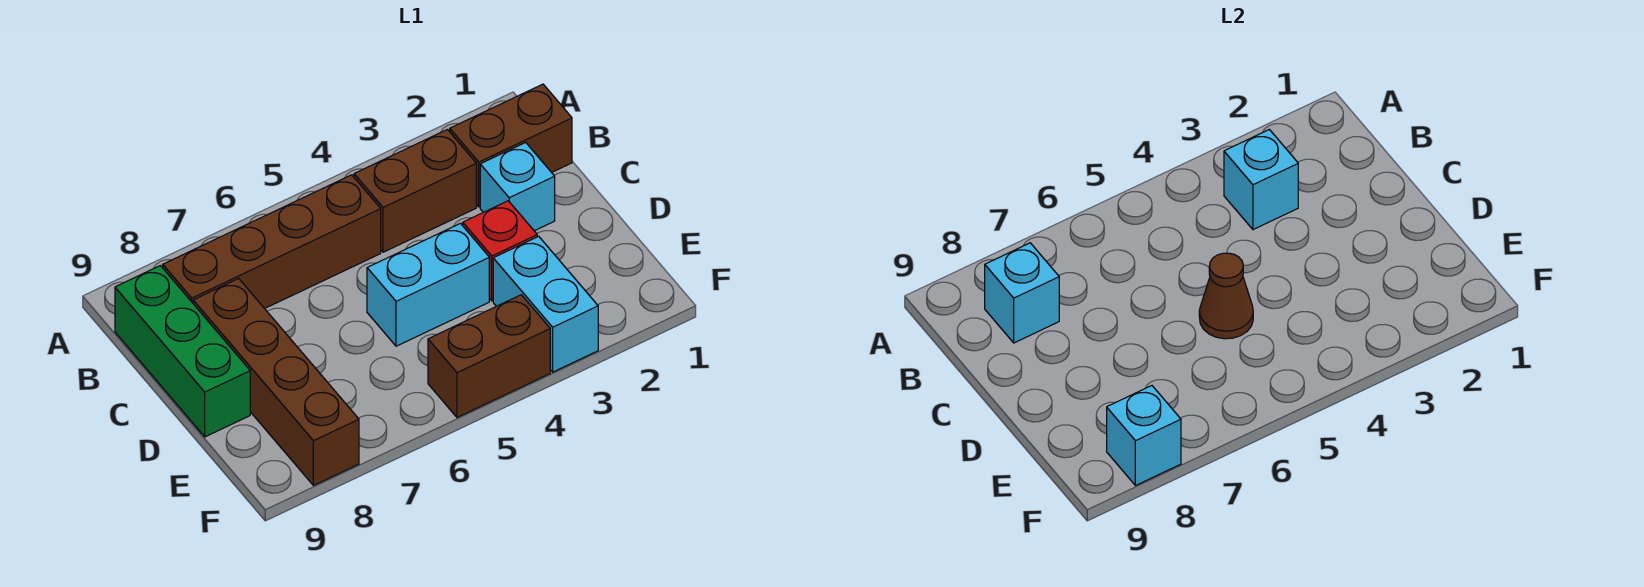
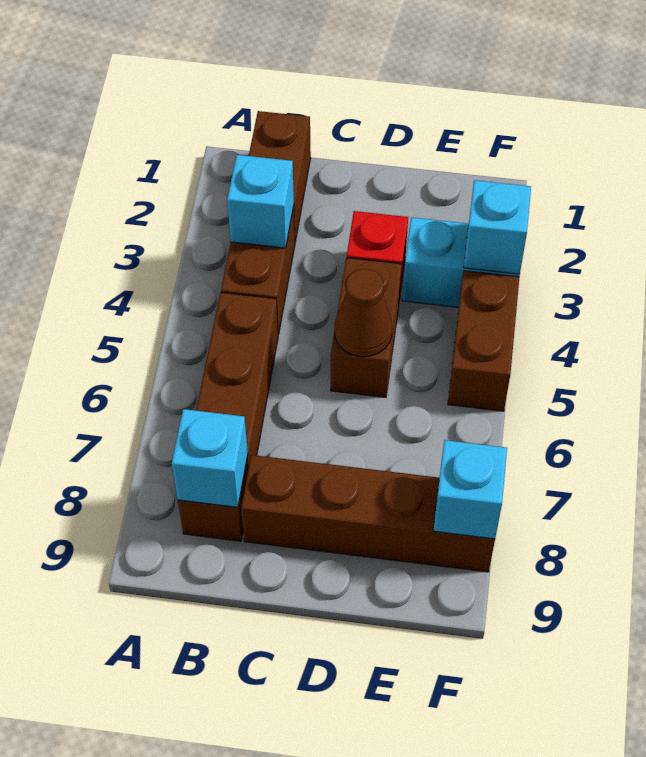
green 1x3 brick [115,266,250,437] -> none
cyan 1x1 brick [480,142,555,231] -> cyan 1x1 brick moved to [464,180,531,274]
cyan 1x2 brick [367,223,489,346] -> brown 1x2 brick [331,258,402,397]

